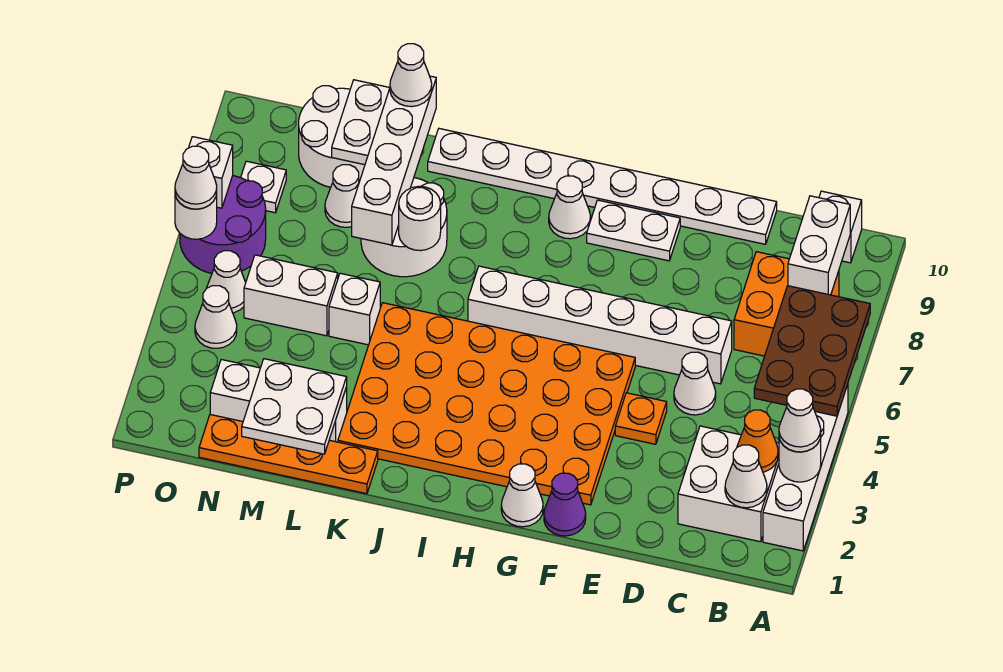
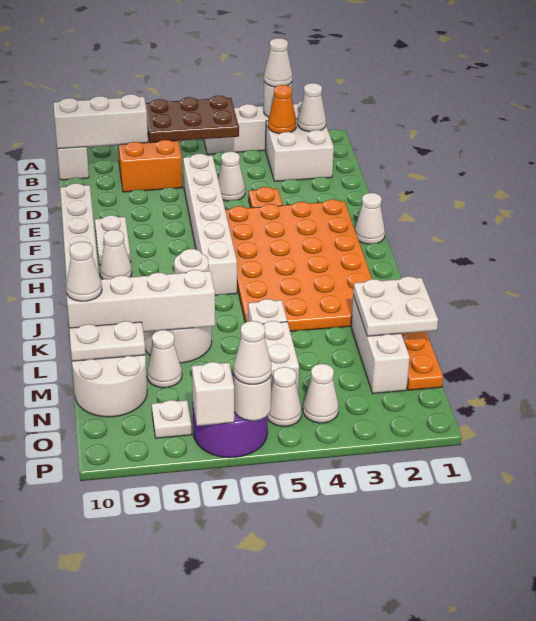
white 1x2 brick [788,196,850,295] -> white 1x3 brick [54,94,148,149]
purple 1x1 cone [544,473,586,536] -> none

